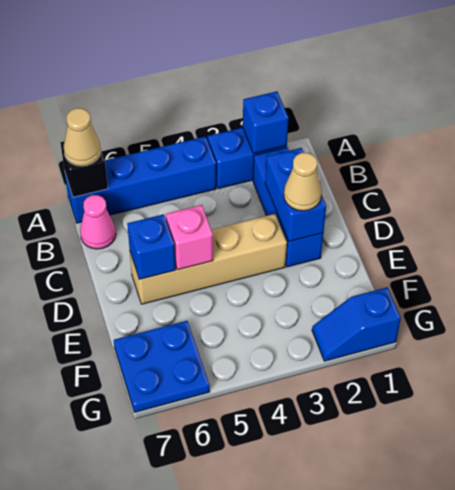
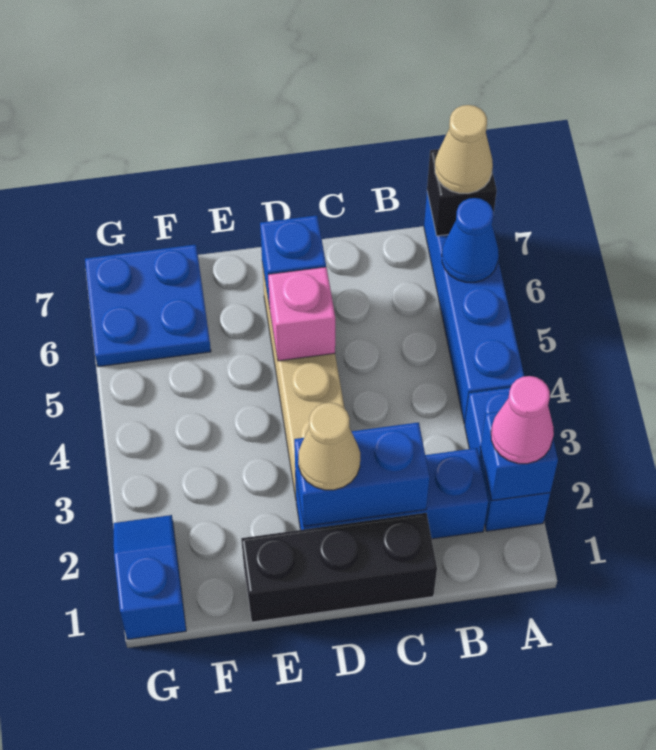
none -> blue 1x1 cone [442,198,499,282]
pink 1x1 cone [80,195,116,249] -> pink 1x1 cone moved to [491,376,554,464]
none -> black 1x3 brick [241,513,437,622]

